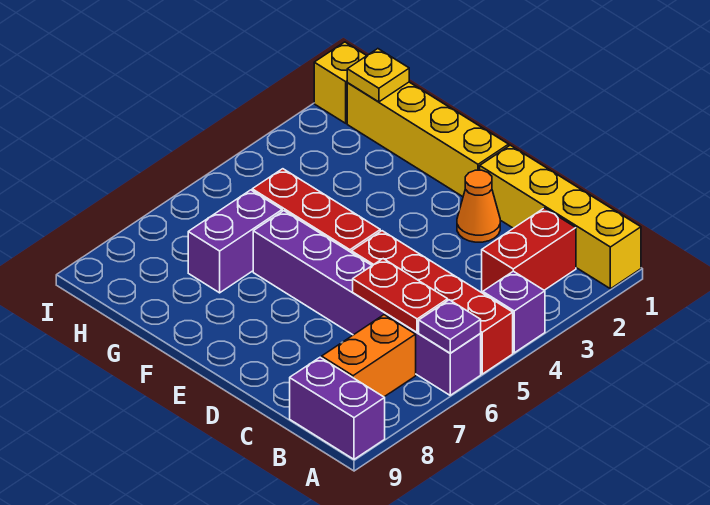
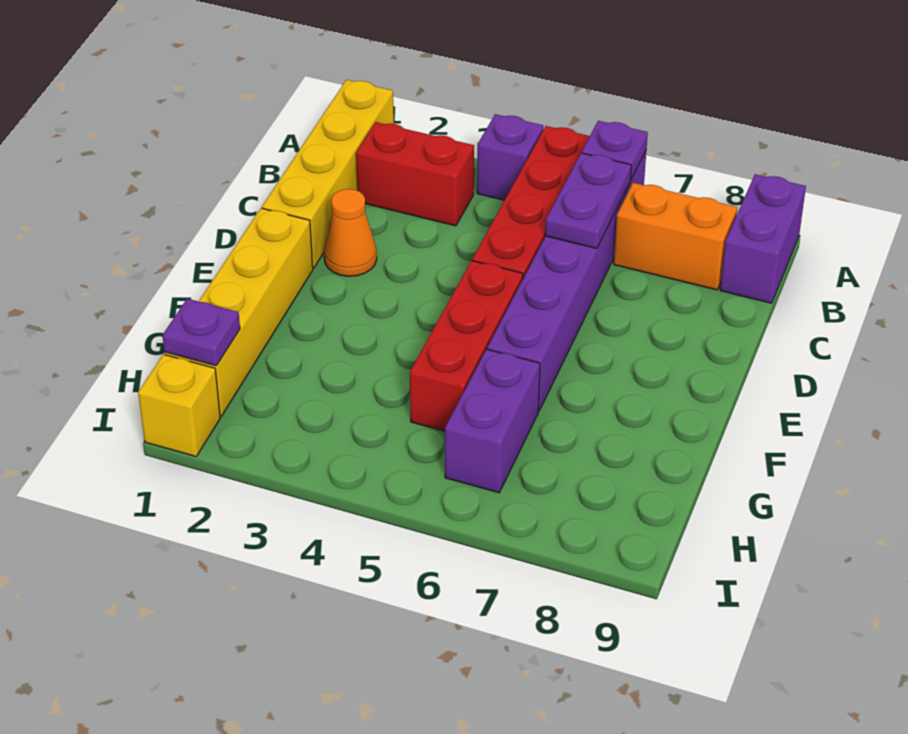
red 1x2 plate [353,259,448,332] -> purple 1x2 plate [545,153,631,249]
purple 1x2 brick [188,190,282,293] -> purple 1x2 brick turned to [445,349,540,493]
yellow 1x1 plate [347,49,409,102] -> purple 1x1 plate [162,299,240,366]

